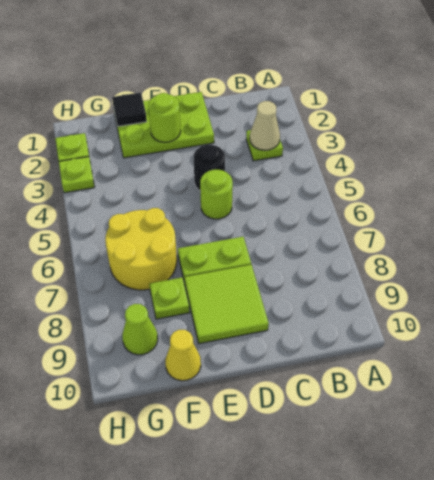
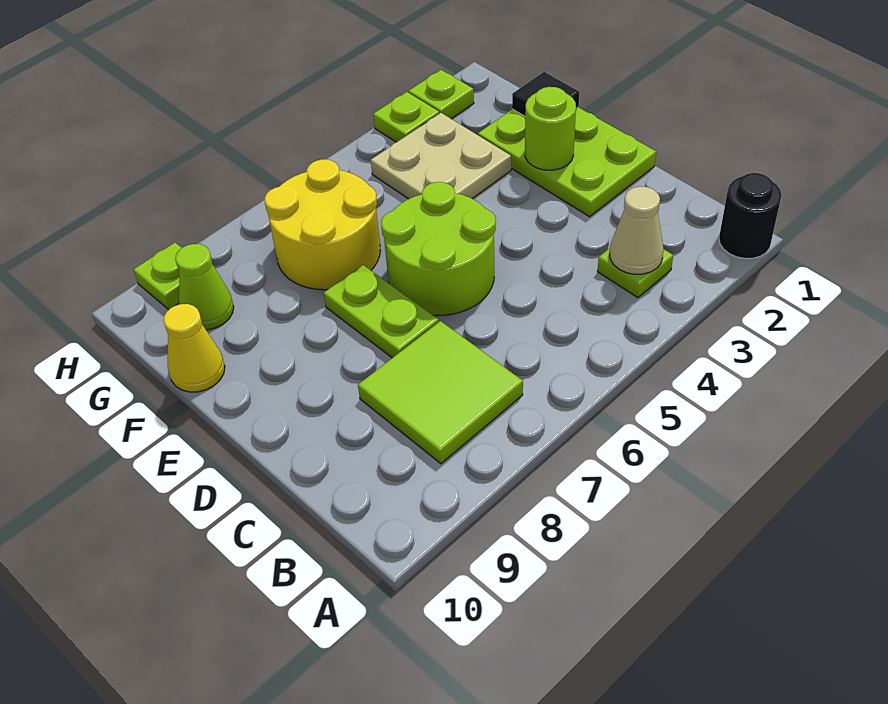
black 1x1 round brick [194,144,225,191] -> black 1x1 round brick moved to [719,173,782,259]
lime 1x1 round brick [200,170,233,219] -> lime 2x2 round brick [381,182,496,315]
lime 2x2 tile [184,265,269,344] -> lime 2x2 tile moved to [358,321,523,464]
none -> tan 2x2 plate [371,113,511,199]
lime 1x1 plate [149,277,190,319] -> lime 1x1 plate moved to [134,243,181,310]

